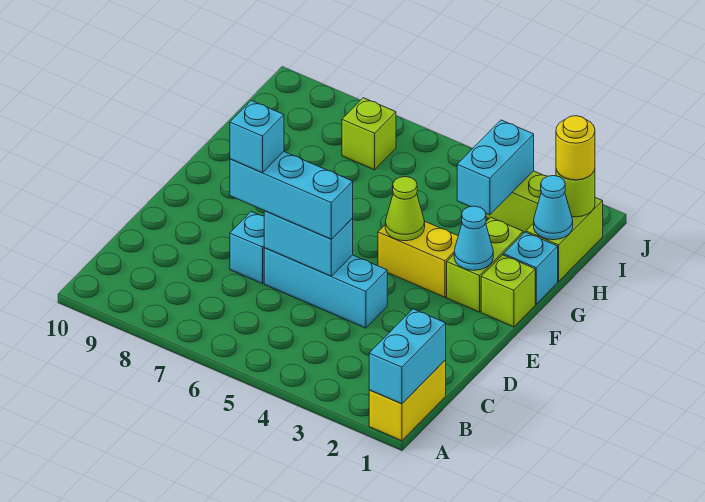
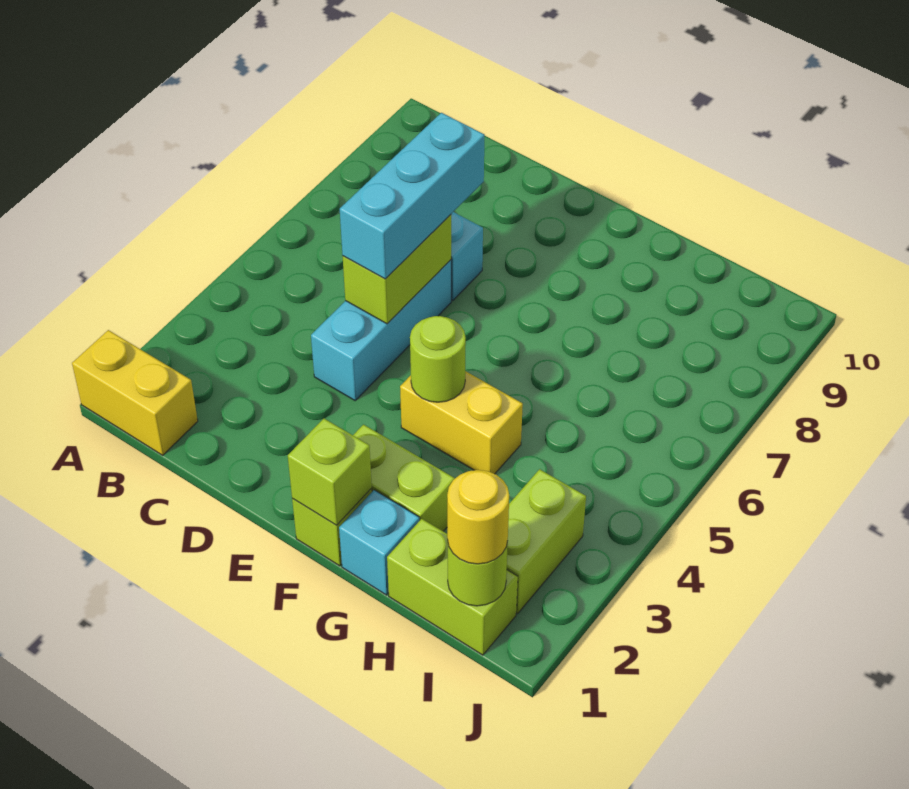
cyan 1x2 brick [369,309,446,404] -> none
cyan 1x2 brick [264,211,353,276] -> lime 1x2 brick [343,215,451,324]
cyan 1x1 brick [230,101,284,173] -> none
cyan 1x1 cone [454,206,493,270] -> none
yellow 1x2 brick [378,222,458,297] -> yellow 1x2 brick turned to [400,371,523,474]
lime 1x1 cone [385,177,425,241] -> lime 1x1 round brick [410,316,466,402]
cyan 1x1 cone [534,176,573,240] -> none
cyan 1x2 brick [457,120,534,215] -> none
lime 1x1 brick [342,98,396,170] -> lime 1x1 brick moved to [288,418,372,525]

